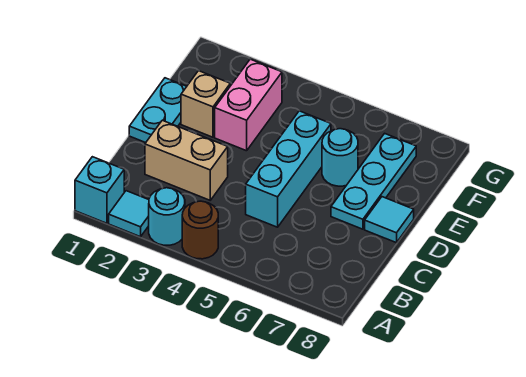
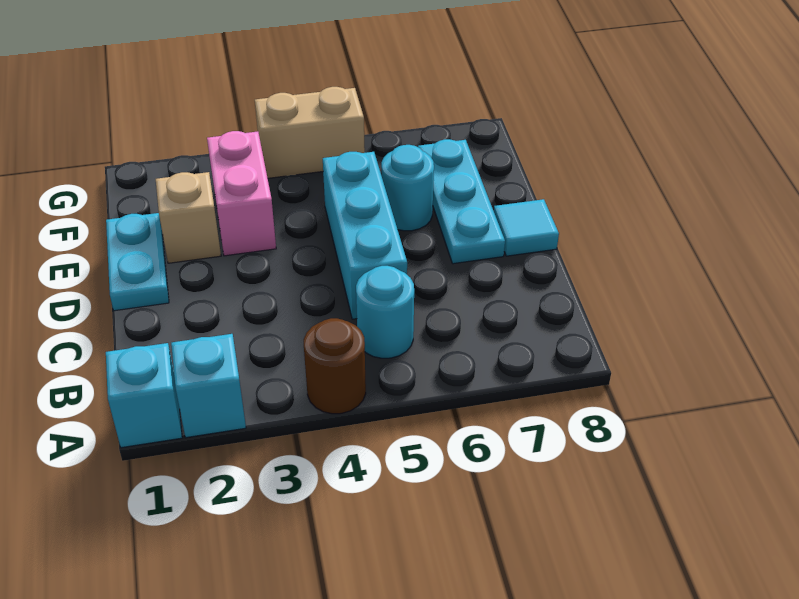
cyan 1x1 tile [109,191,149,237] -> cyan 1x1 brick [171,334,246,438]
cyan 1x1 round brick [149,188,185,245] -> cyan 1x1 round brick moved to [356,266,414,358]
tan 1x2 brick [145,120,228,200] -> tan 1x2 brick moved to [255,87,365,178]

